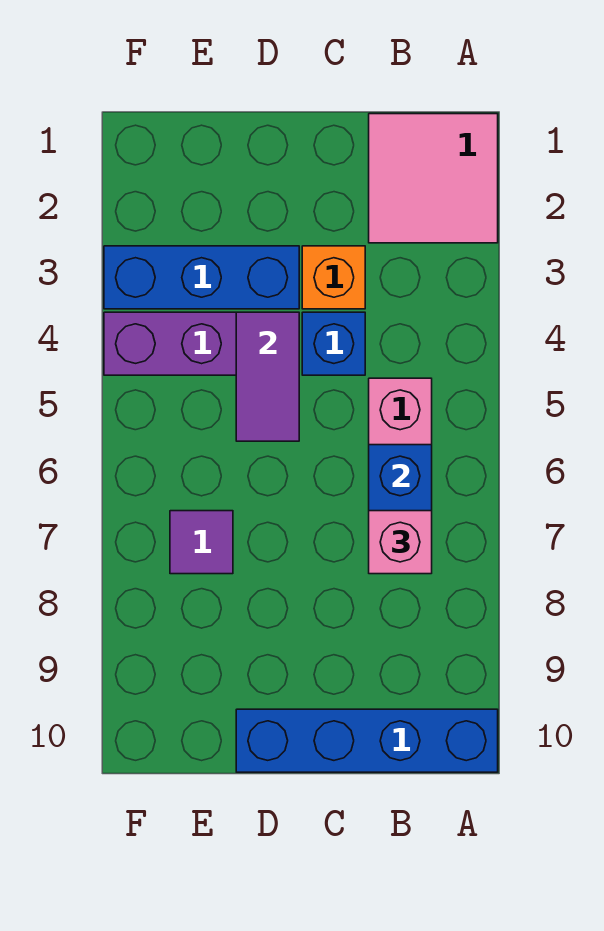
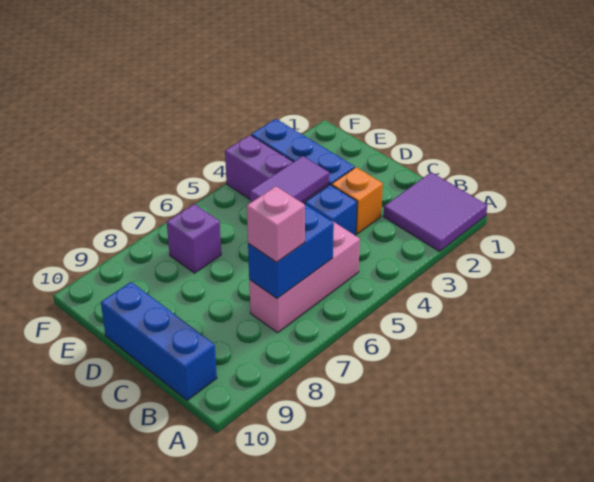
pink 2x2 tile [369,114,498,243] -> purple 2x2 tile [383,172,487,251]
blue 1x4 brick [236,709,498,772] -> blue 1x3 brick [101,282,217,400]
purple 1x1 tile [170,511,233,574] -> purple 1x1 brick [167,204,221,273]

